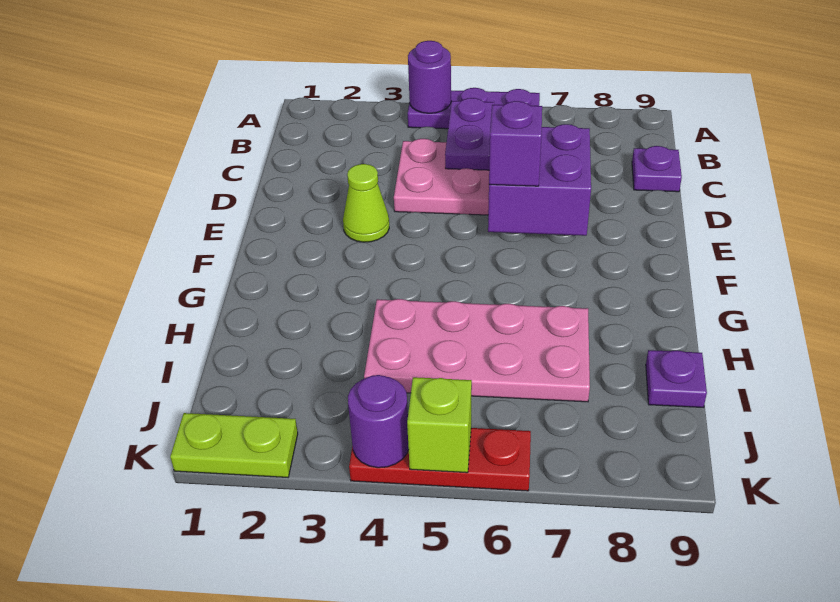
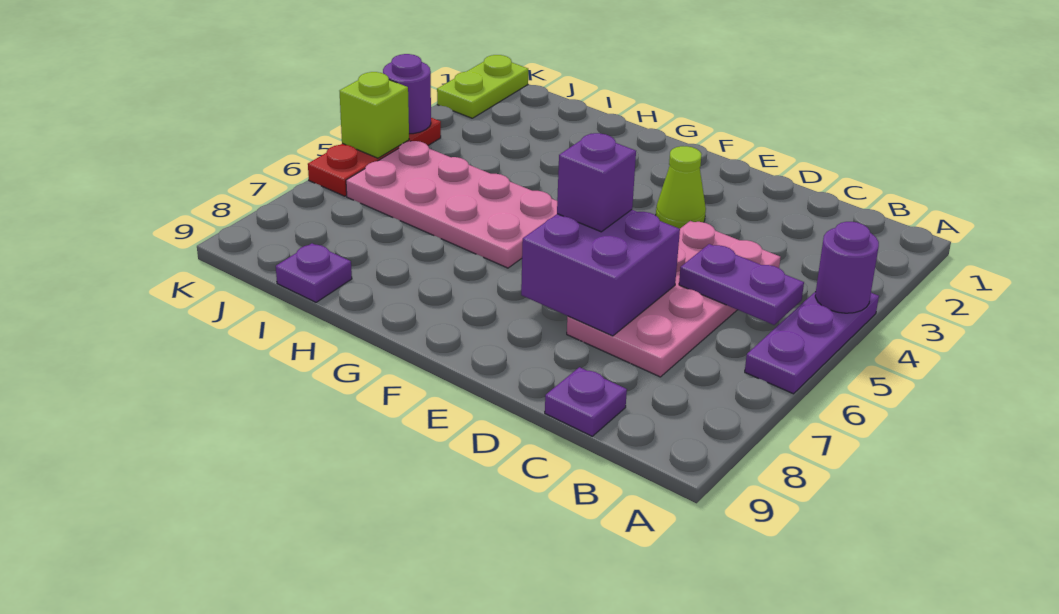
pink 2x4 plate [364,299,590,402] -> pink 2x4 plate turned to [346,141,557,268]

